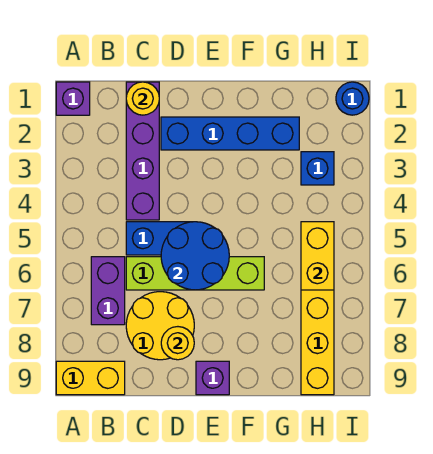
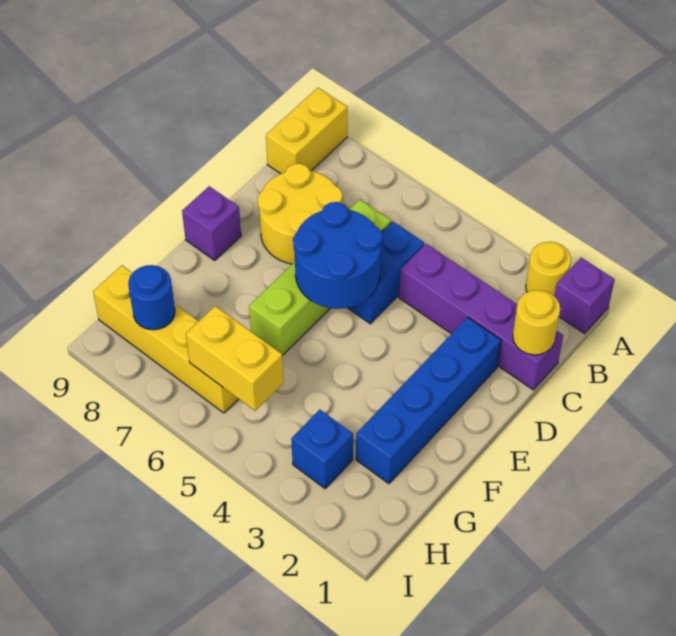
purple 1x2 brick [91,257,125,325] -> none
yellow 1x1 round brick [161,327,194,360] -> yellow 1x1 round brick moved to [526,242,571,296]
blue 1x1 round brick [336,82,369,115] -> blue 1x1 round brick moved to [128,265,175,330]

